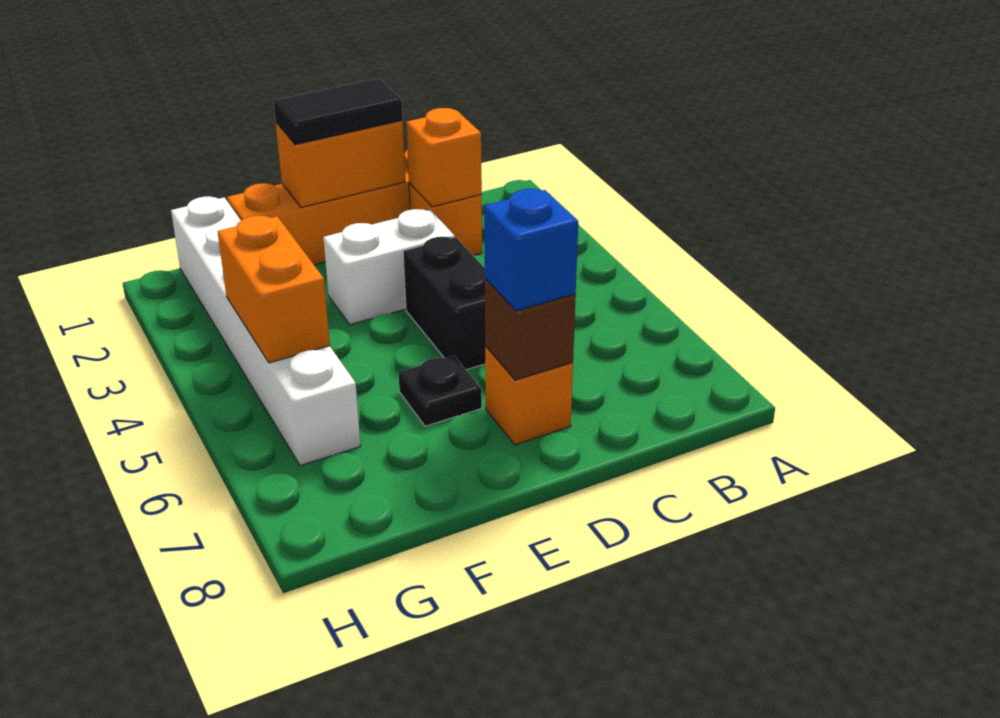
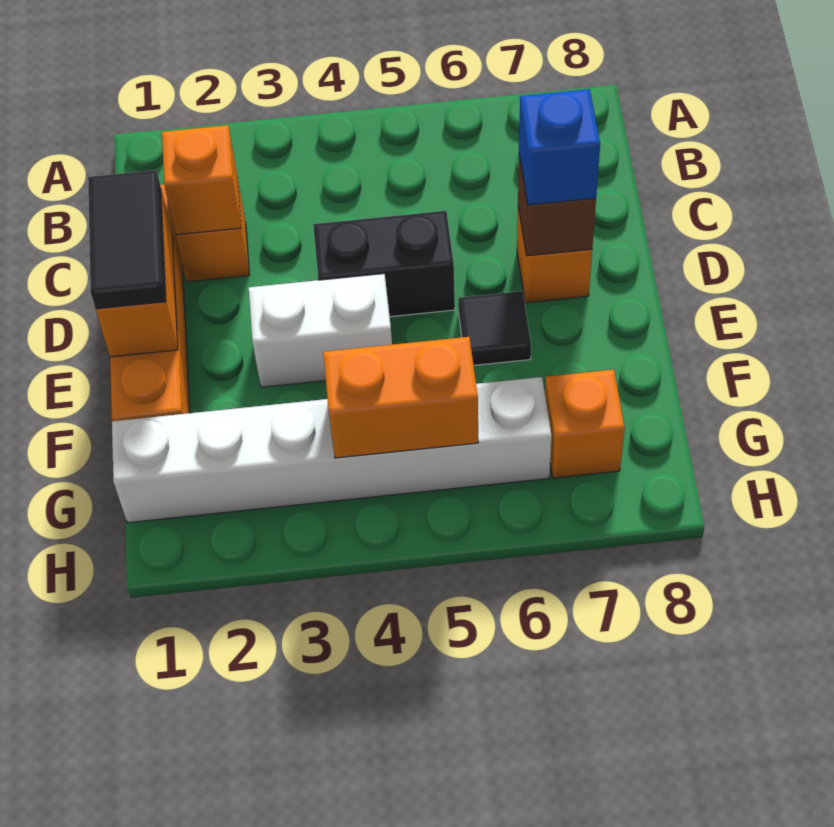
white 1x2 brick [324,209,455,325] -> white 1x2 brick turned to [249,274,392,387]
black 1x1 plate [398,356,482,426] -> black 1x1 tile [458,291,531,365]
none -> orange 1x1 brick [545,370,625,478]

